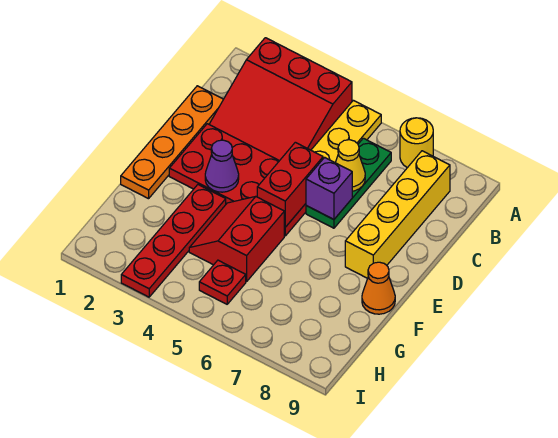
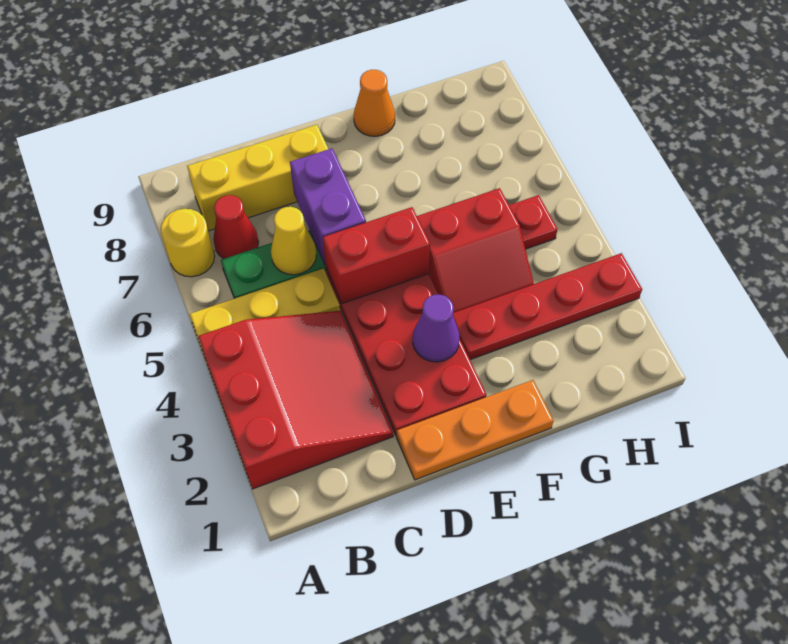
none -> red 1x1 cone [213,195,258,259]
yellow 1x4 brick [345,151,450,278] -> yellow 1x3 brick [187,125,328,231]
orange 1x4 plate [121,86,223,199] -> orange 1x3 plate [396,380,554,480]
purple 1x1 brick [306,157,352,220] -> purple 1x2 brick [290,148,366,265]

